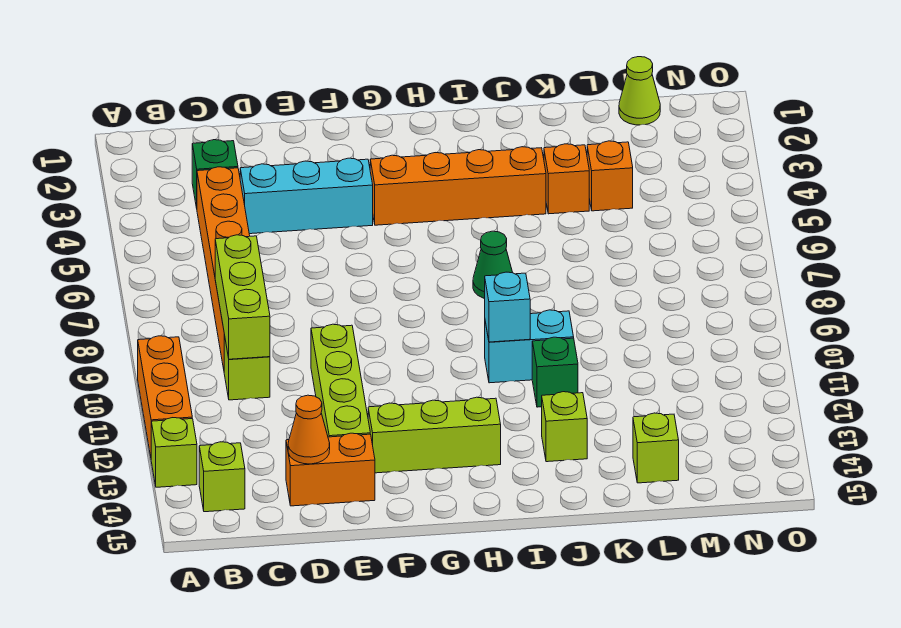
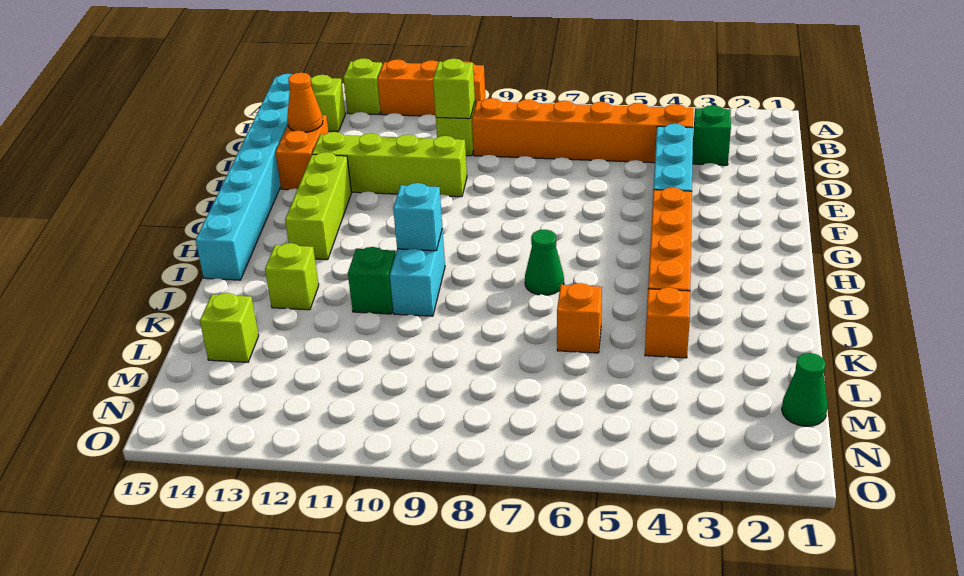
none -> cyan 1x8 brick [196,74,292,280]
lime 1x3 brick [215,235,270,359] -> lime 1x1 brick [433,59,475,119]
orange 1x1 brick [587,141,633,211] -> orange 1x1 brick moved to [557,283,602,353]
lime 1x1 cone [619,57,660,125] -> green 1x1 cone [782,353,828,426]

